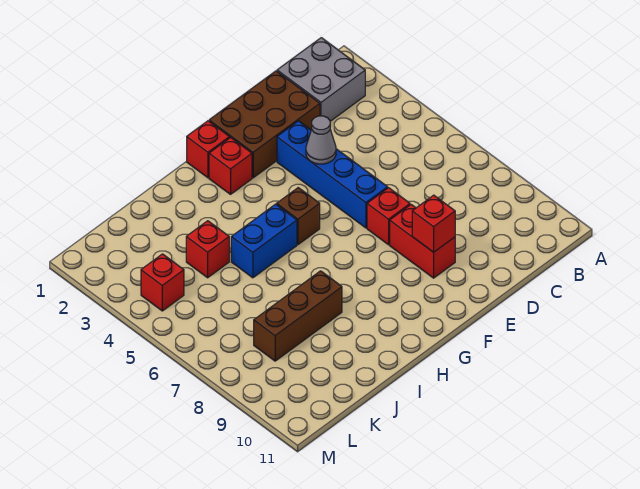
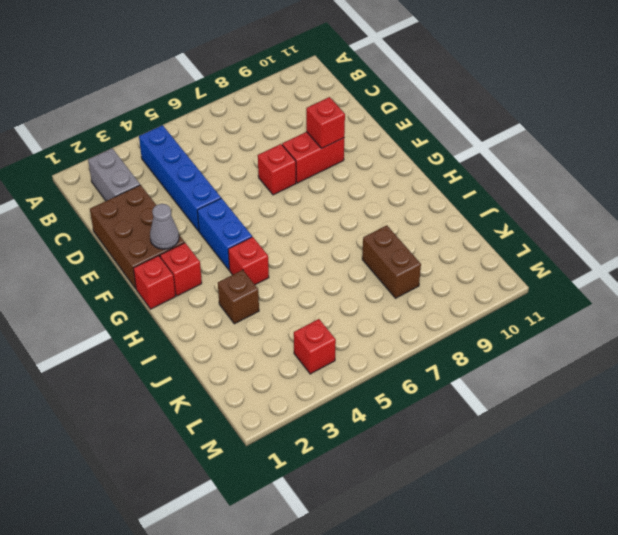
grey 2x2 brick [277,38,365,121] -> grey 1x2 brick [88,148,140,201]
blue 1x4 brick [277,121,388,228] -> blue 1x4 brick turned to [139,125,221,231]
grey 1x1 cone [306,116,336,164] -> grey 1x1 cone moved to [150,204,179,249]
brown 1x1 brick [277,188,320,245] -> brown 1x1 brick moved to [218,270,259,324]
blue 1x2 brick [231,204,297,278] -> blue 1x2 brick moved to [197,198,252,270]
brown 1x3 brick [254,271,342,361] -> brown 1x2 brick [362,225,421,298]
red 1x1 brick [186,221,229,278] -> red 1x1 brick moved to [228,237,269,285]

